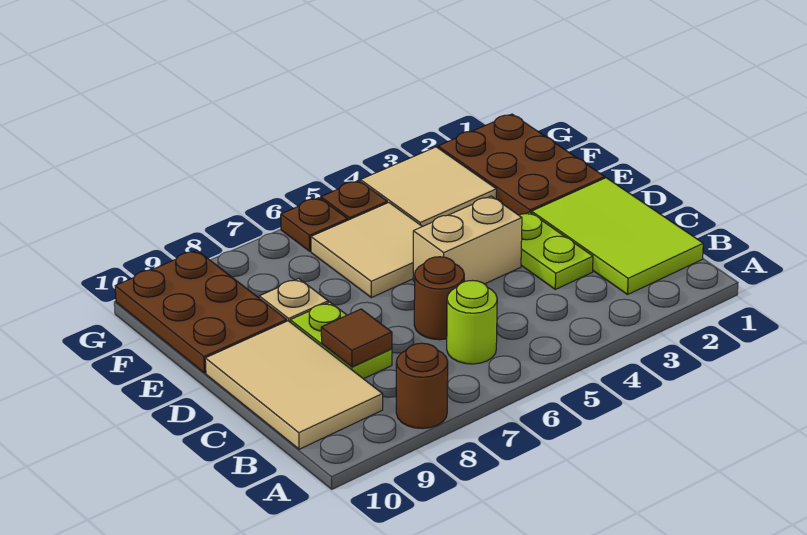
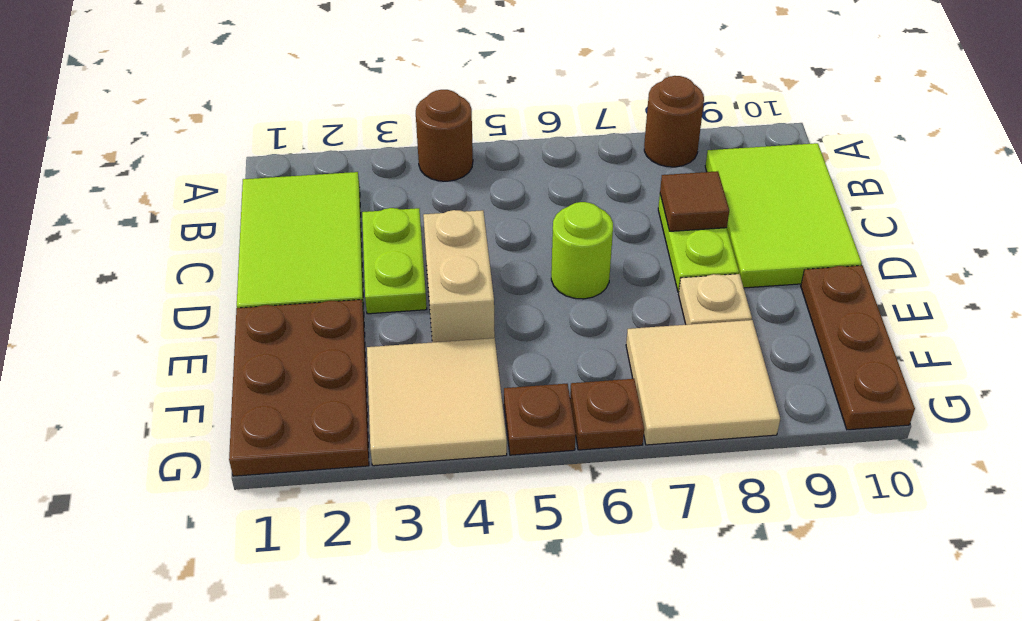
lime 1x1 round brick [447,281,497,364] -> lime 1x1 round brick moved to [551,202,613,299]
tan 2x3 tile [205,321,383,449] -> lime 2x3 tile [705,143,862,288]
brown 1x1 round brick [414,257,464,340] -> brown 1x1 round brick moved to [416,90,473,181]
tan 1x2 brick [413,196,522,284] -> tan 1x2 brick turned to [423,210,495,342]
tan 2x2 tile [311,203,422,298] -> tan 2x2 tile moved to [626,320,780,445]
brown 2x3 plate [115,250,287,373] -> brown 1x3 plate [801,265,915,430]

